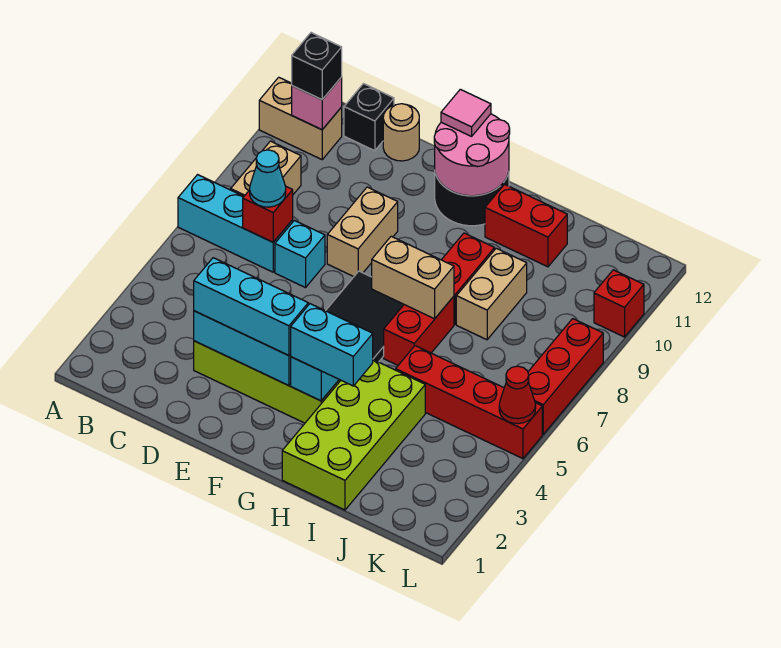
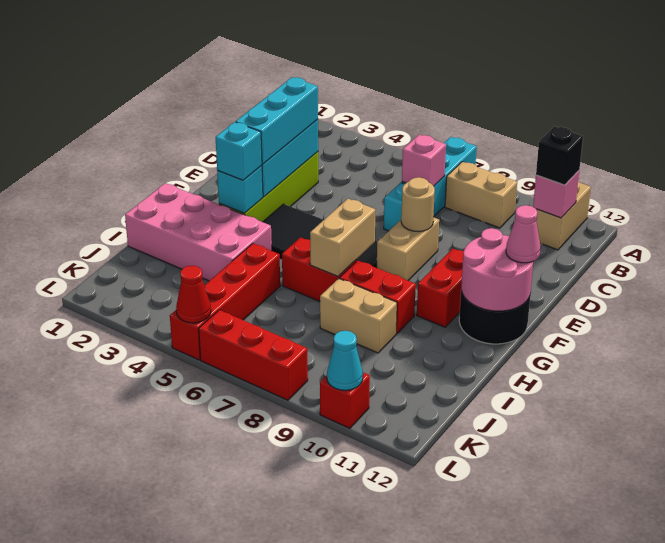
red 1x1 brick [243,186,293,242] -> pink 1x1 brick [402,135,446,186]
cyan 1x1 cone [250,150,286,207] -> cyan 1x1 cone moved to [327,331,363,390]
black 1x1 brick [344,84,394,151] -> none
tan 1x1 round brick [383,104,419,161] -> tan 1x1 round brick moved to [401,177,435,232]
tan 1x2 brick [327,187,398,277] -> tan 1x2 brick turned to [377,217,439,280]
pink 1x1 tile [441,89,491,136] -> pink 1x1 cone [506,205,541,263]
cyan 1x2 brick [291,304,373,386] -> cyan 1x1 brick [216,122,262,180]
lime 2x4 brick [282,360,425,510] -> pink 2x4 brick [125,183,272,281]
red 1x2 brick [485,184,567,267] -> red 1x2 brick moved to [417,249,464,327]

